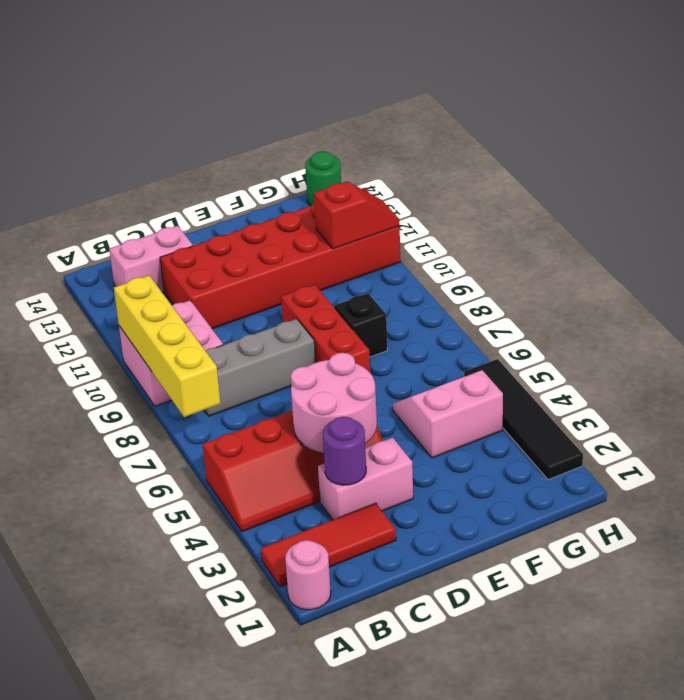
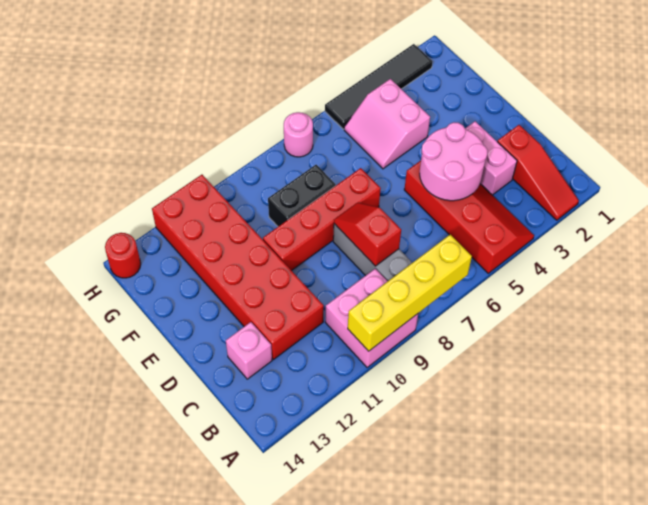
pink 1x1 round brick [285,540,331,610] -> pink 1x1 round brick moved to [284,112,313,157]
red 1x3 tile [261,503,396,587] -> red 1x3 slope [497,125,579,220]
pink 1x2 brick [109,226,193,292] -> pink 1x1 brick [226,322,272,379]
purple 1x1 round brick [323,417,366,485] -> none
red 1x3 brick [281,284,370,372] -> red 1x4 brick [263,168,381,271]
black 1x1 brick [334,293,387,357] -> black 1x2 brick [268,165,336,227]
red 1x2 slope [314,181,400,249] -> red 1x2 slope moved to [334,203,401,266]
green 1x1 round brick [305,151,341,206] -> red 1x1 round brick [105,233,141,278]

